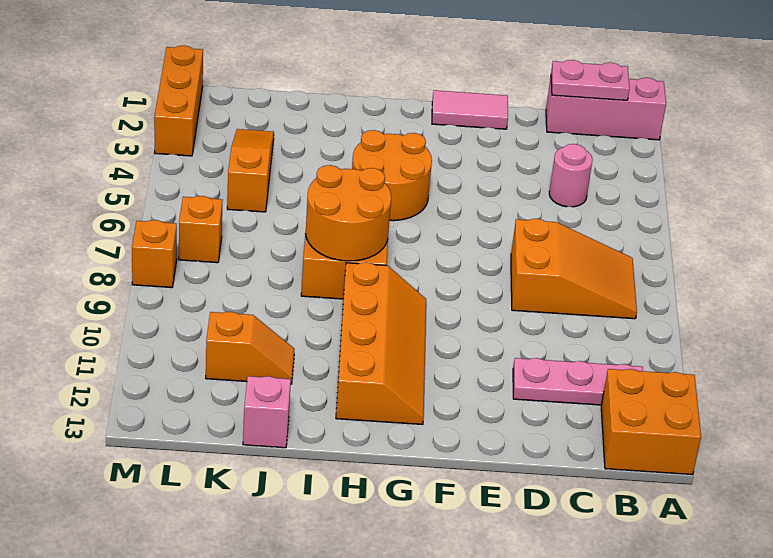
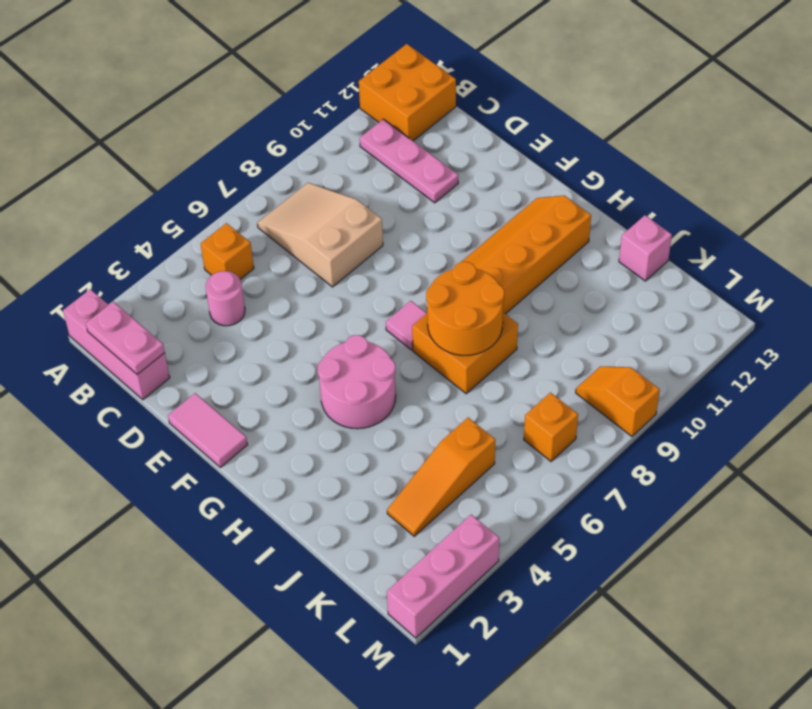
orange 2x3 slope [511,219,637,319] -> tan 2x3 slope [257,183,383,287]
orange 2x2 round brick [352,130,432,221] -> pink 2x2 round brick [318,335,396,429]
none -> pink 1x1 tile [386,301,427,350]
orange 1x2 slope [206,312,294,384] -> orange 1x2 slope moved to [576,367,660,436]
orange 1x3 brick [154,46,203,156] -> pink 1x3 brick [387,515,499,638]
orange 1x1 brick [132,220,177,288] -> orange 1x1 brick moved to [201,223,254,279]

